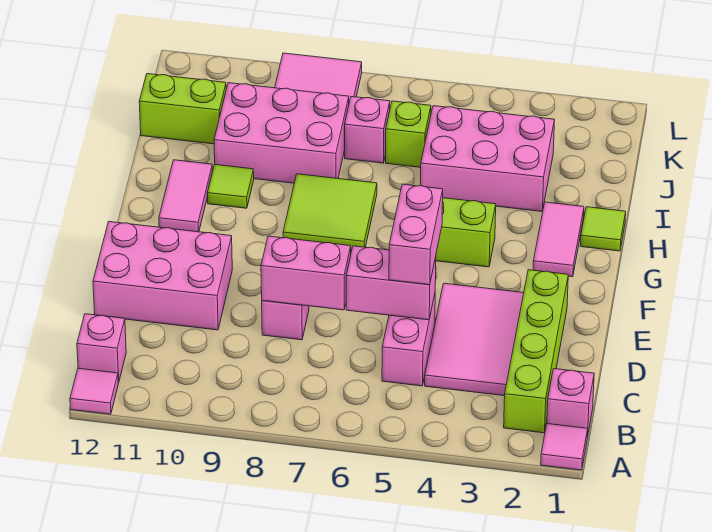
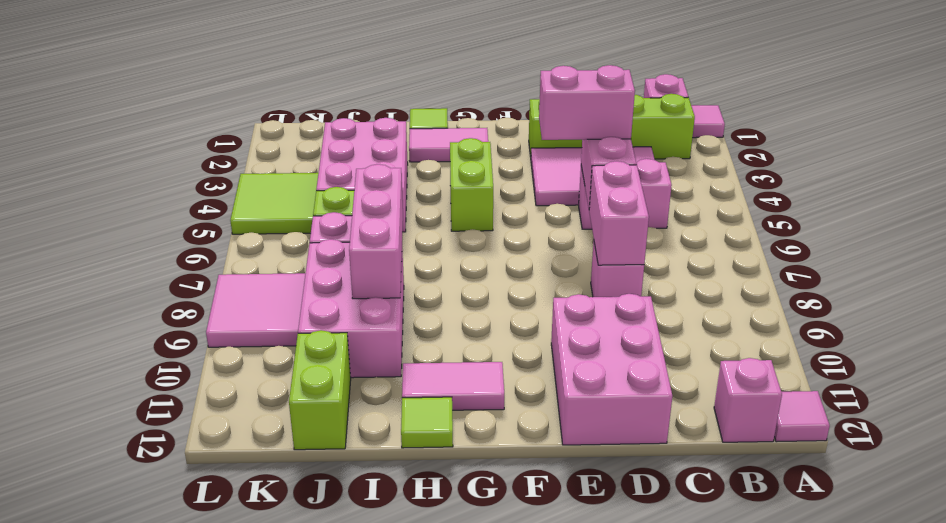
lime 2x2 tile [283,174,377,251] -> lime 2x2 tile moved to [230,173,318,234]
lime 1x1 tile [208,165,254,208] -> lime 1x1 tile moved to [401,397,453,448]
none -> pink 1x3 brick [349,164,403,299]

